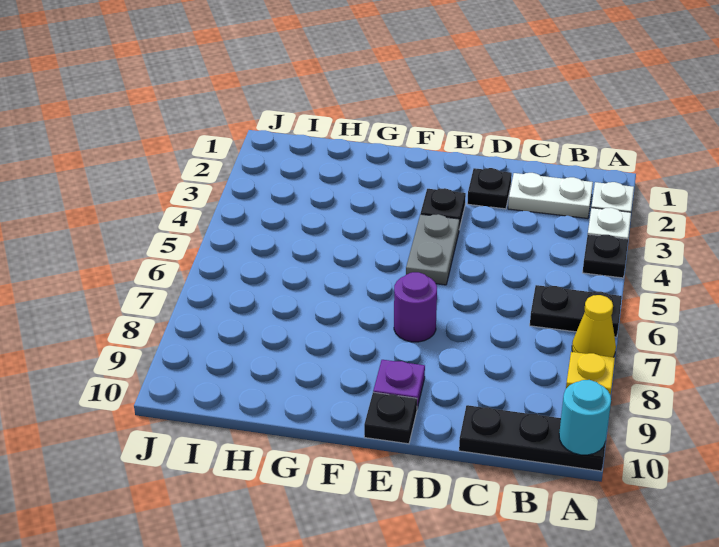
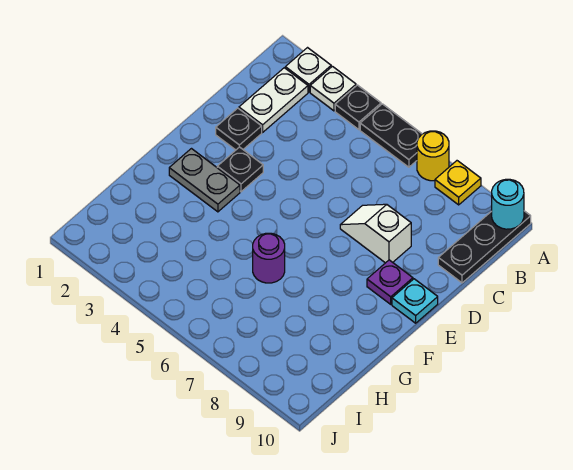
black 1x2 plate [530,285,622,337] -> black 1x2 plate turned to [360,104,422,167]
yellow 1x1 cone [572,295,616,357] -> yellow 1x1 round brick [417,131,449,181]
none -> white 1x2 slope [340,204,411,263]
grey 1x2 plate [406,214,460,285] -> grey 1x2 plate moved to [169,149,240,212]
purple 1x1 round brick [394,272,437,342] -> purple 1x1 round brick moved to [253,233,285,283]
black 1x1 plate [364,392,417,444] -> cyan 1x1 plate [392,279,438,323]

